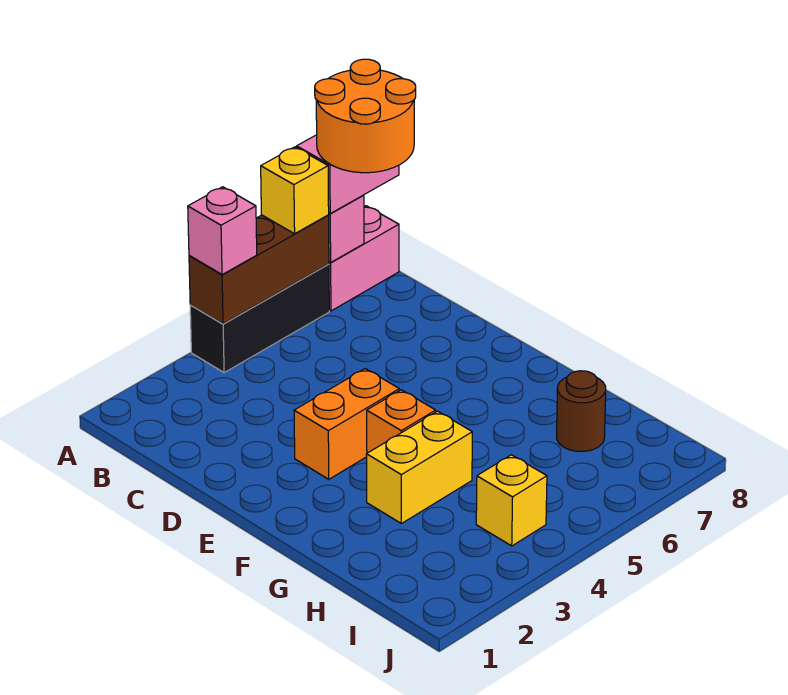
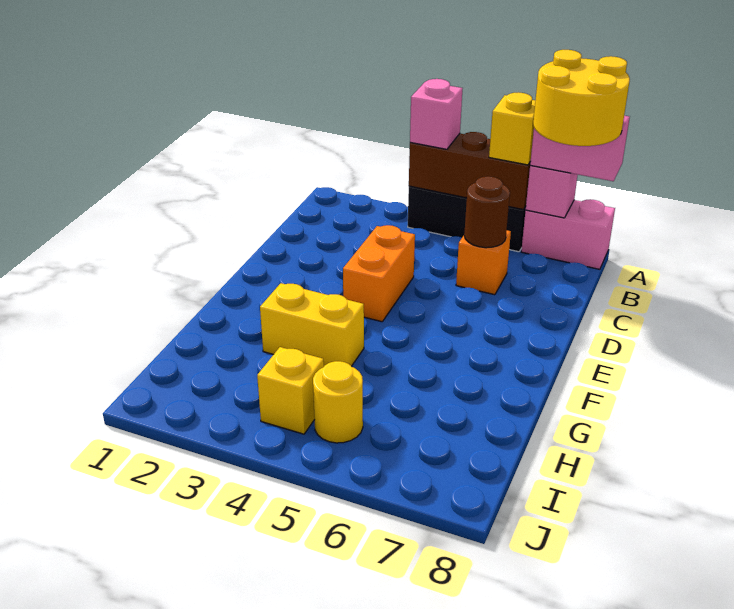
orange 2x2 round brick [315,59,416,173] -> yellow 2x2 round brick [533,50,630,146]
orange 1x2 brick [294,369,399,479] -> orange 1x2 brick turned to [343,225,415,322]
orange 1x1 brick [367,390,436,453] -> orange 1x1 brick moved to [456,230,511,295]
brown 1x1 round brick [557,371,606,451] -> brown 1x1 round brick moved to [464,176,510,248]
none -> yellow 1x1 round brick [313,361,363,443]

